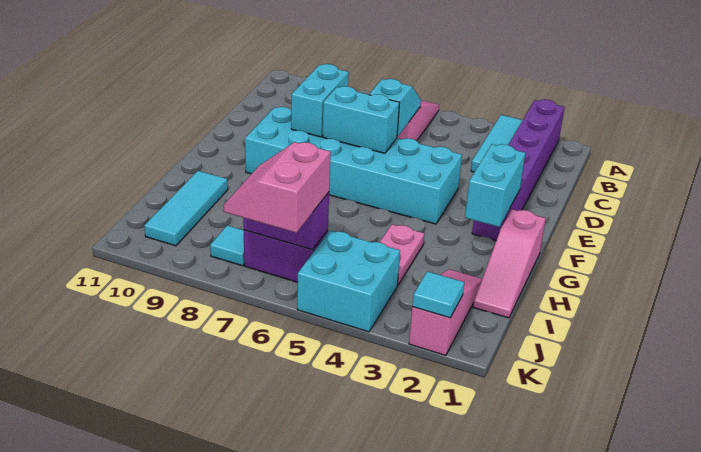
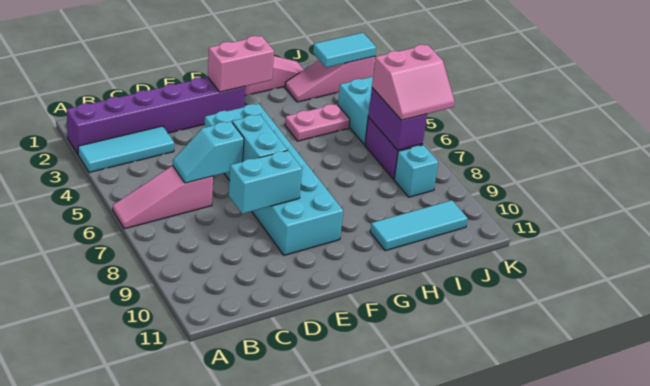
cyan 1x2 brick [465,144,525,227] -> pink 1x2 brick [208,36,274,92]
cyan 1x1 tile [210,226,244,266] -> cyan 1x1 brick [394,145,438,197]
cyan 1x1 tile [412,271,464,318] -> cyan 1x2 tile [313,33,376,67]

